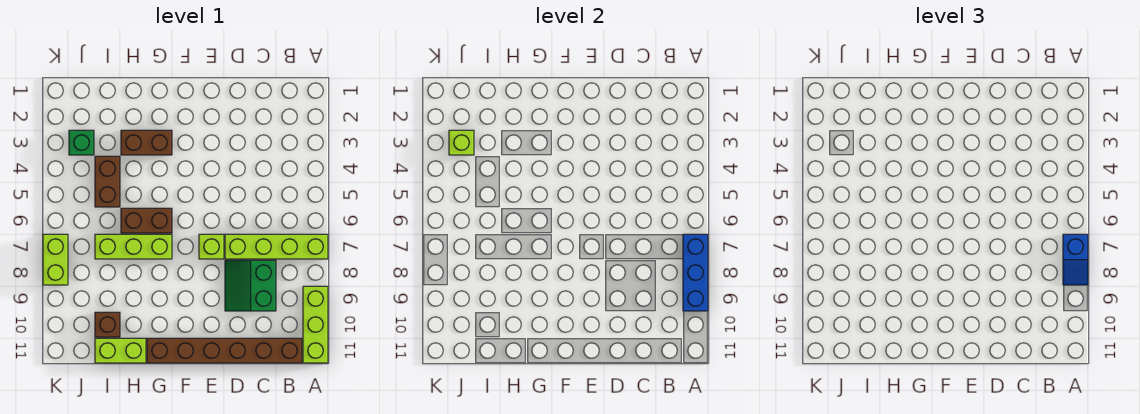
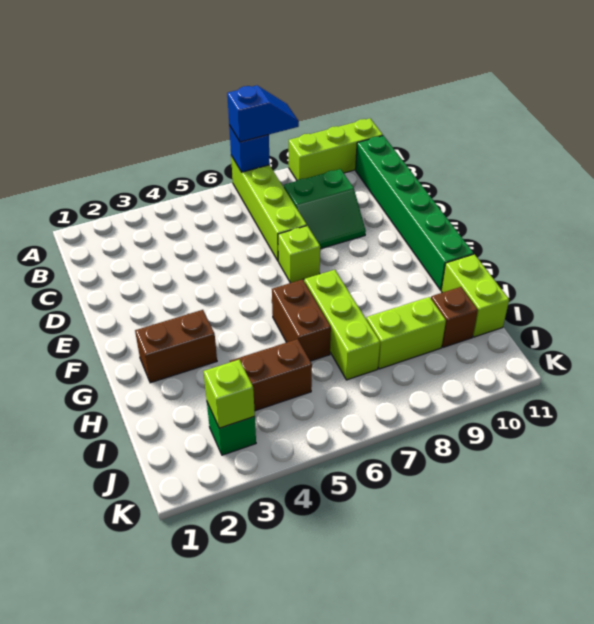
blue 1x3 brick [683,234,708,311] -> blue 1x1 brick [229,125,270,172]
brown 1x6 brick [147,338,302,363] -> green 1x6 brick [356,136,474,290]
brown 1x2 brick [121,130,172,155] -> brown 1x2 brick turned to [135,310,217,383]
lime 1x2 brick [43,234,68,285] -> lime 1x2 brick moved to [366,297,446,369]

